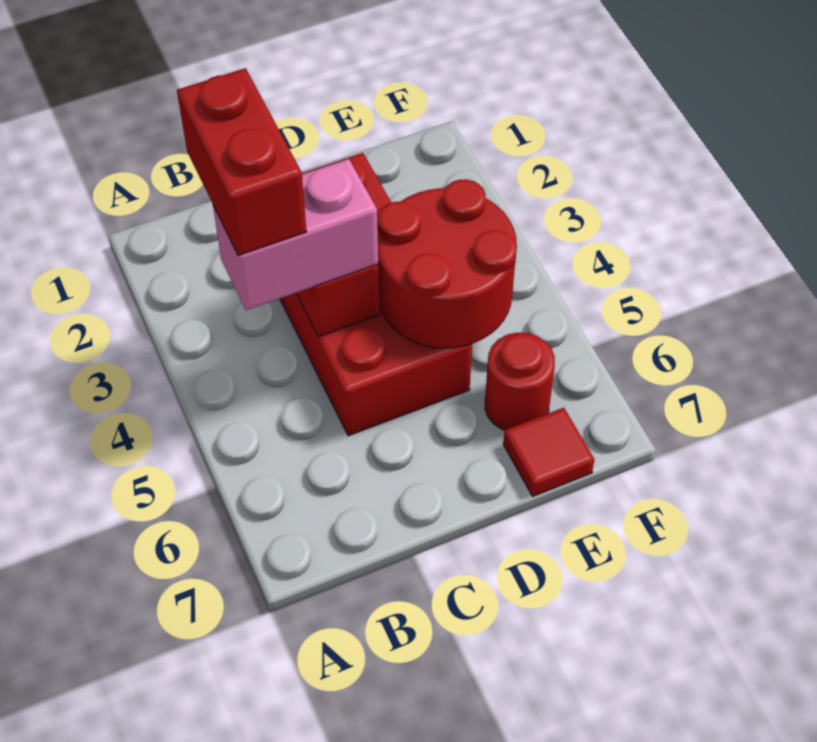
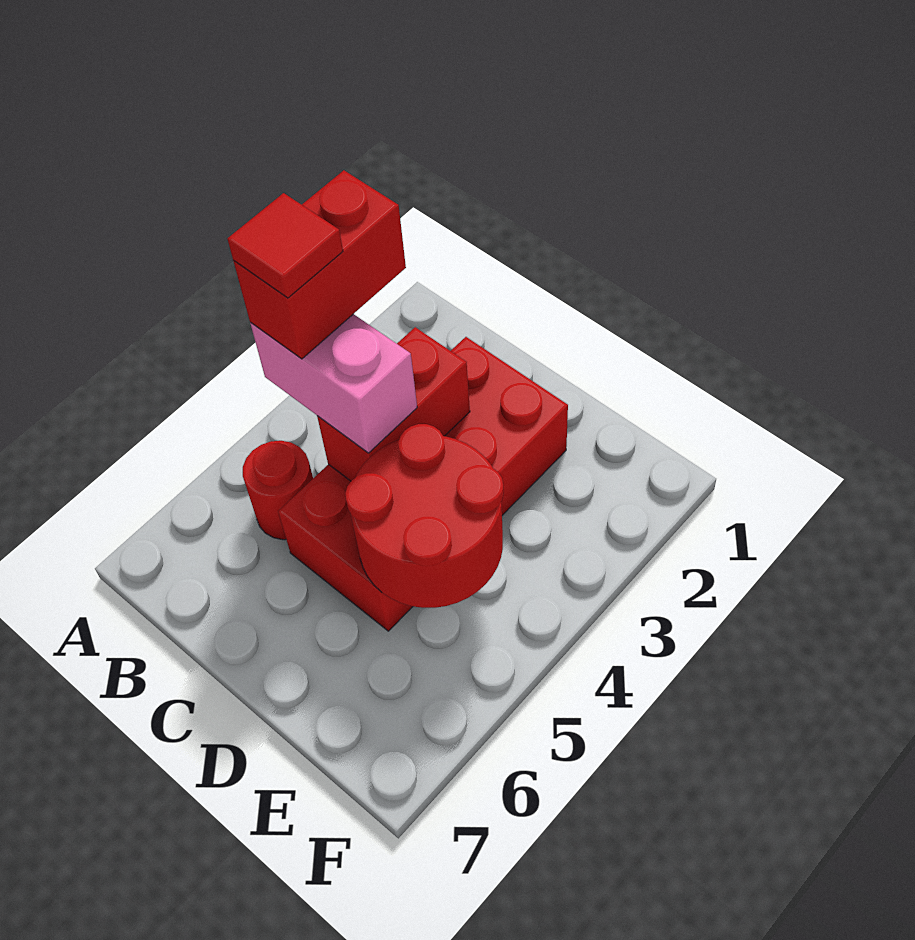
red 1x1 round brick [485,333,555,430] -> red 1x1 round brick moved to [243,441,313,540]
red 1x1 tile [503,408,594,496] -> red 1x1 tile moved to [228,193,343,298]

